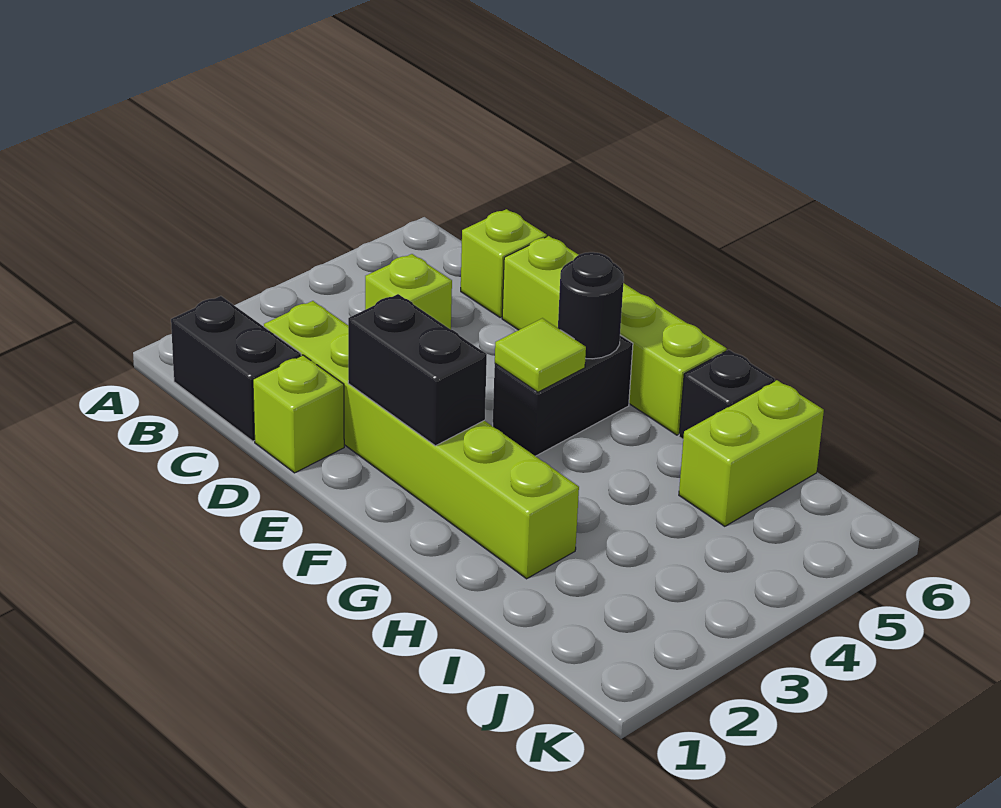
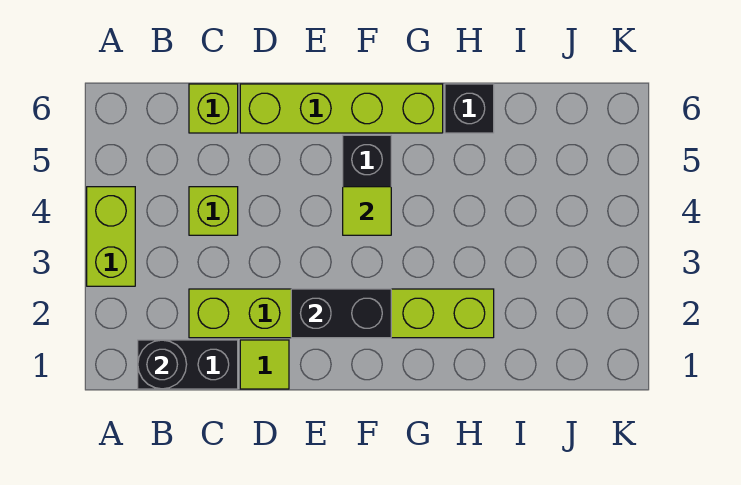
lime 1x1 brick [253,355,344,473] -> lime 1x1 tile [240,340,289,389]
black 1x1 round brick [558,252,624,359] -> black 1x1 round brick moved to [138,340,187,389]
lime 1x2 brick [679,380,824,526] -> lime 1x2 brick moved to [87,187,135,286]

